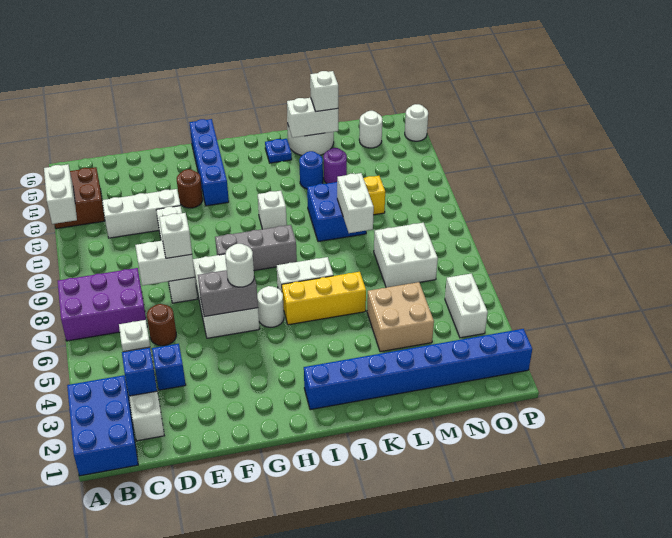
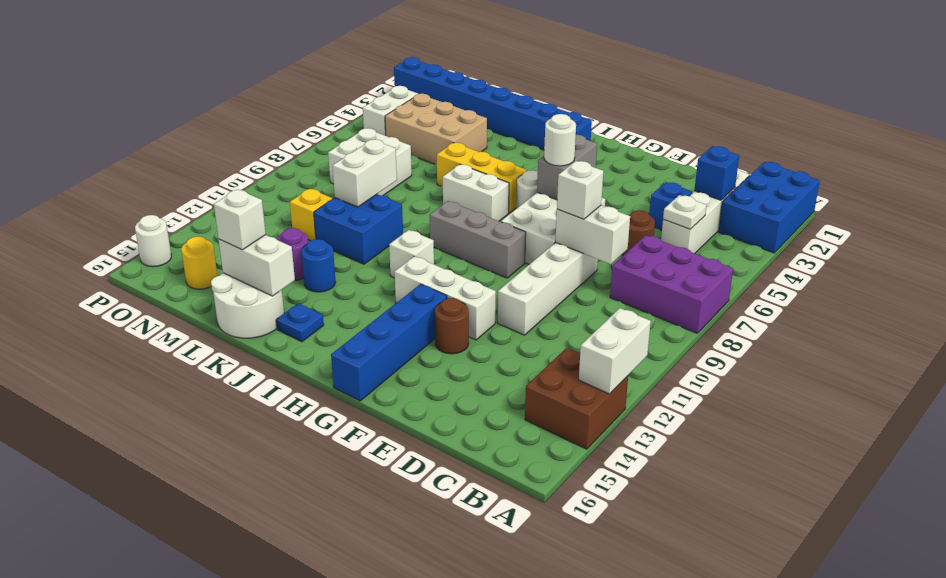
white 1x3 brick [102,189,180,238] -> white 1x3 brick moved to [394,256,496,340]
grey 1x2 brick [198,270,258,317] -> grey 1x2 brick turned to [537,135,597,200]
tan 2x2 brick [367,282,434,352] -> tan 2x3 brick [385,94,487,165]
white 1x1 round brick [359,111,382,148] -> yellow 1x1 round brick [181,237,217,289]

